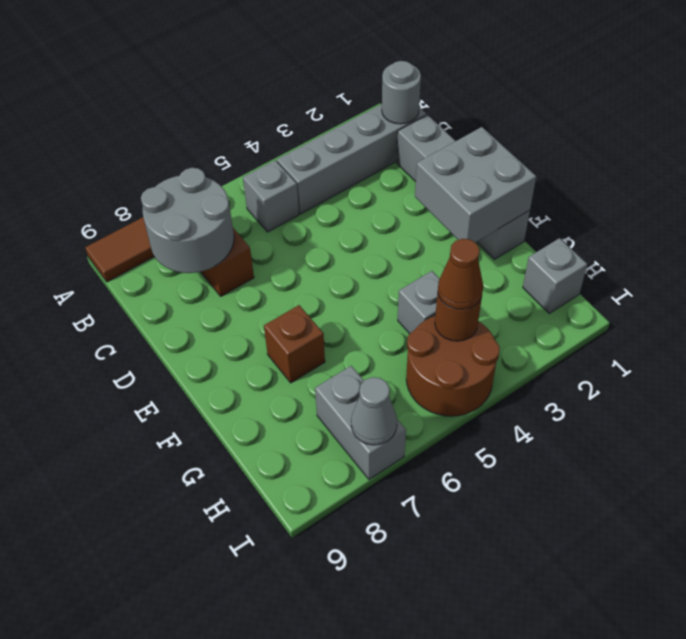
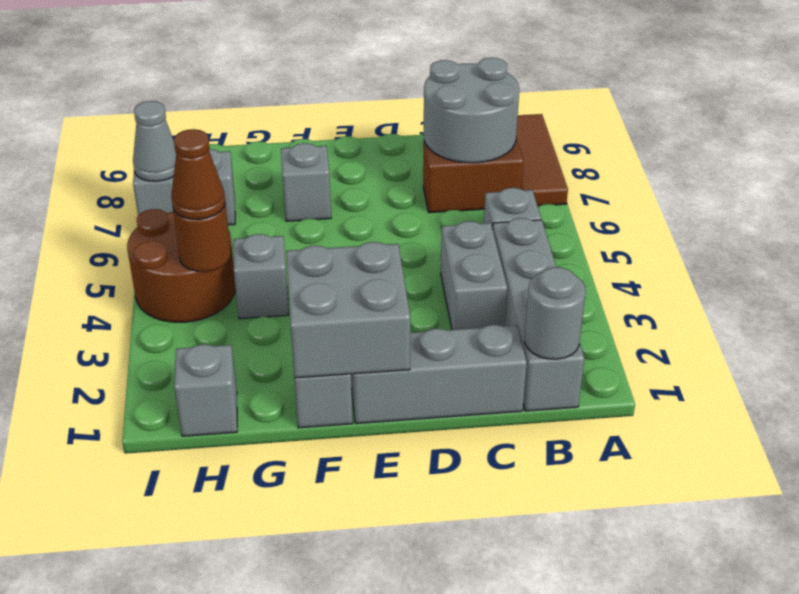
none -> grey 1x2 brick [441,221,507,330]
brown 1x1 brick [264,305,325,383] -> grey 1x1 brick [281,143,331,221]

